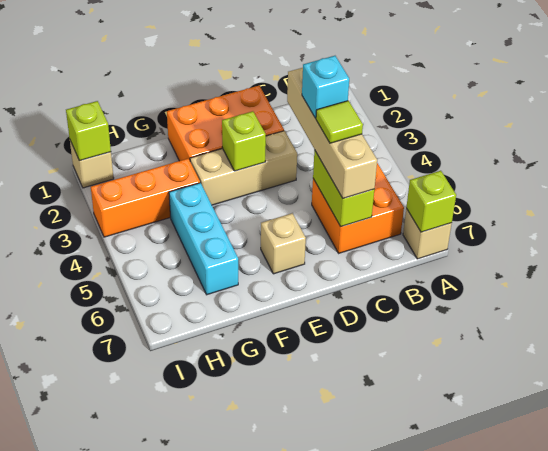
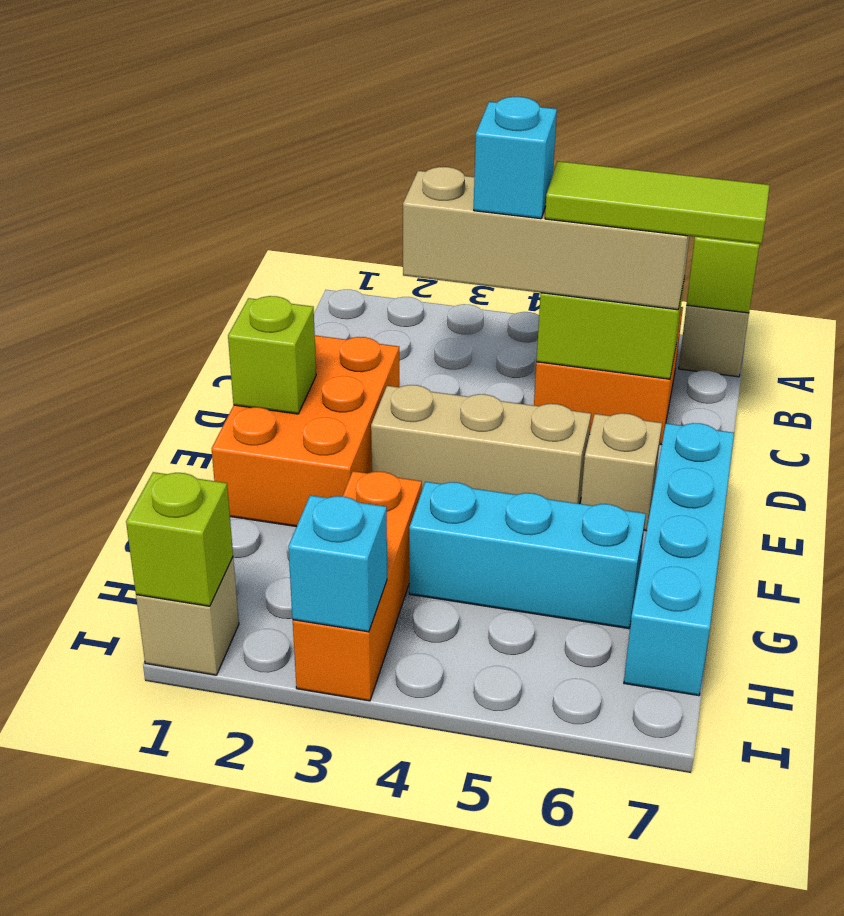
lime 1x1 tile [316,101,363,143] -> lime 1x3 tile [545,161,770,244]
tan 1x3 brick [190,131,297,205] -> tan 1x3 brick turned to [371,385,591,504]
lime 1x1 brick [222,111,266,171] -> lime 1x1 brick moved to [228,296,316,414]
none -> cyan 1x4 brick [624,423,734,696]
none -> cyan 1x1 brick [288,495,387,632]

